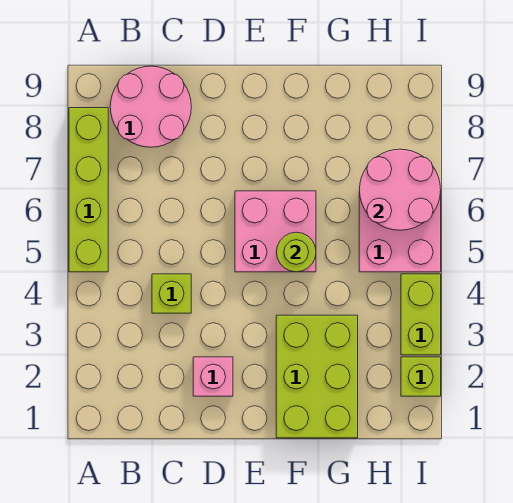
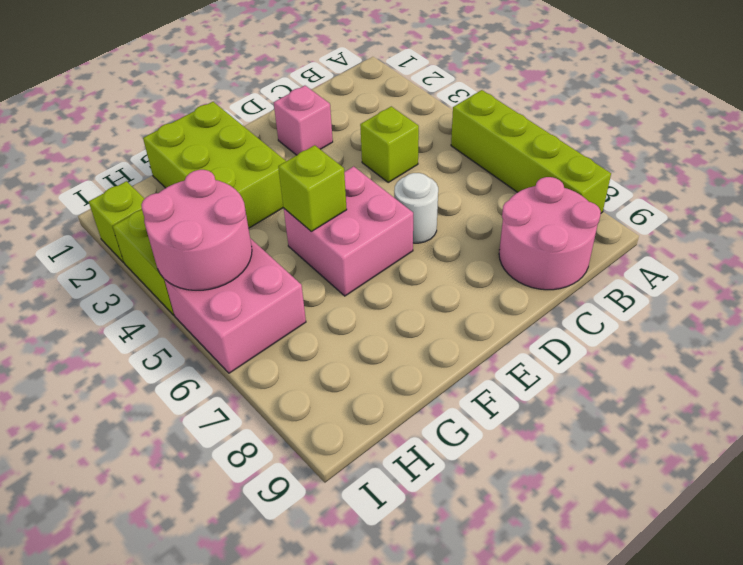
none -> white 1x1 round brick [394,173,438,243]
lime 1x1 round brick [277,232,316,272] -> lime 1x1 brick [278,145,347,231]
pink 2x2 round brick [360,149,441,230] -> pink 2x2 round brick moved to [141,170,252,290]

